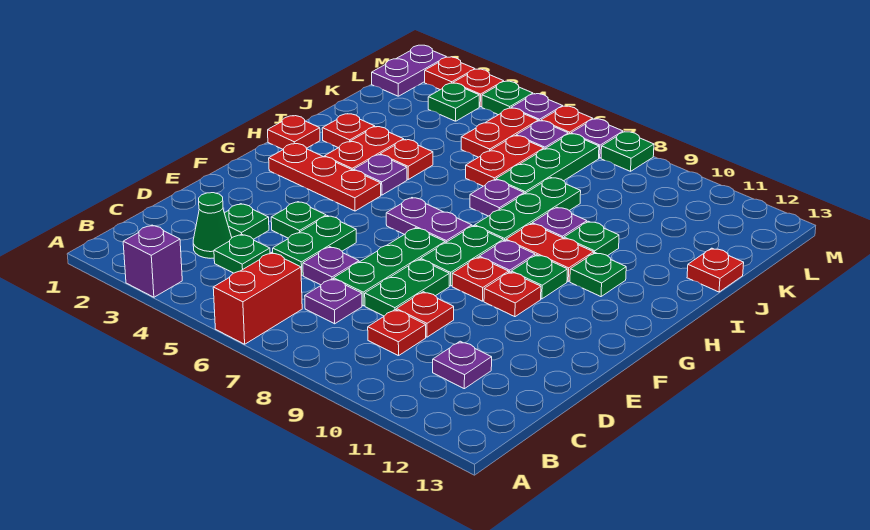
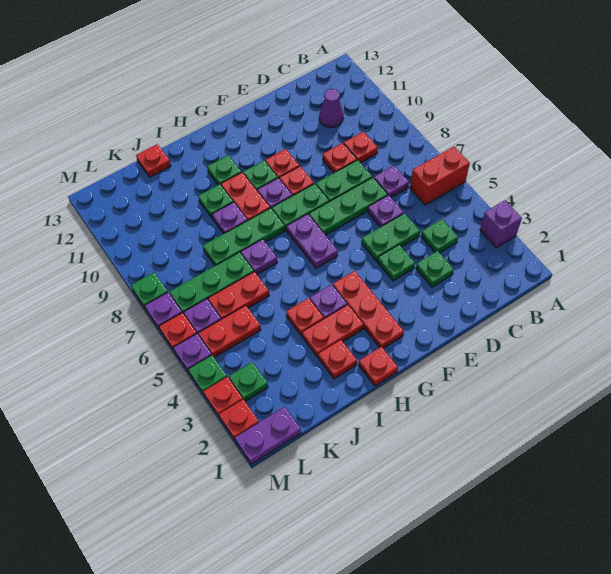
green 1x1 cone [193,193,232,258] -> none
purple 1x1 plate [433,341,492,389] -> purple 1x1 cone [319,89,343,127]

